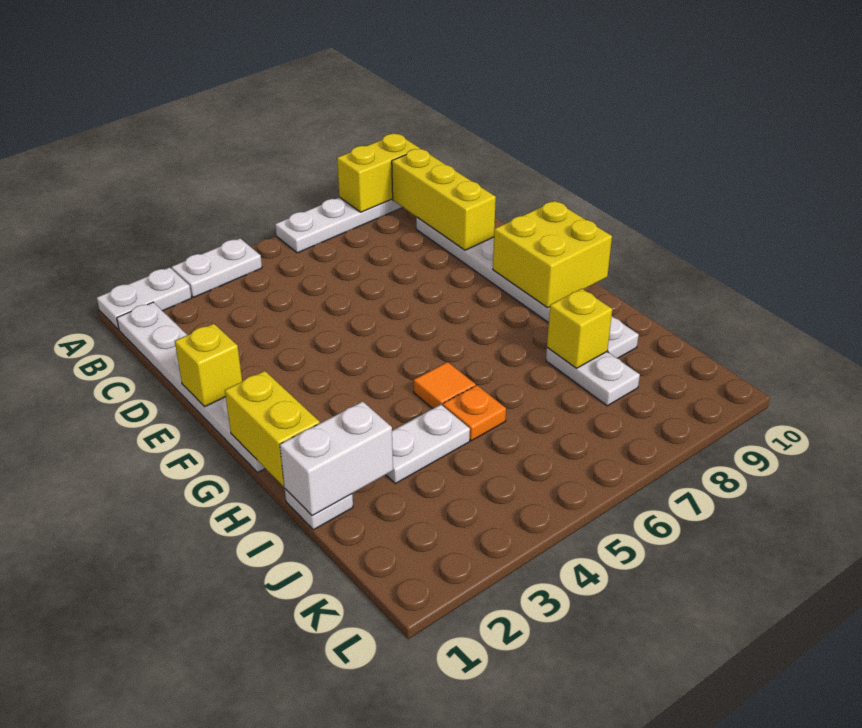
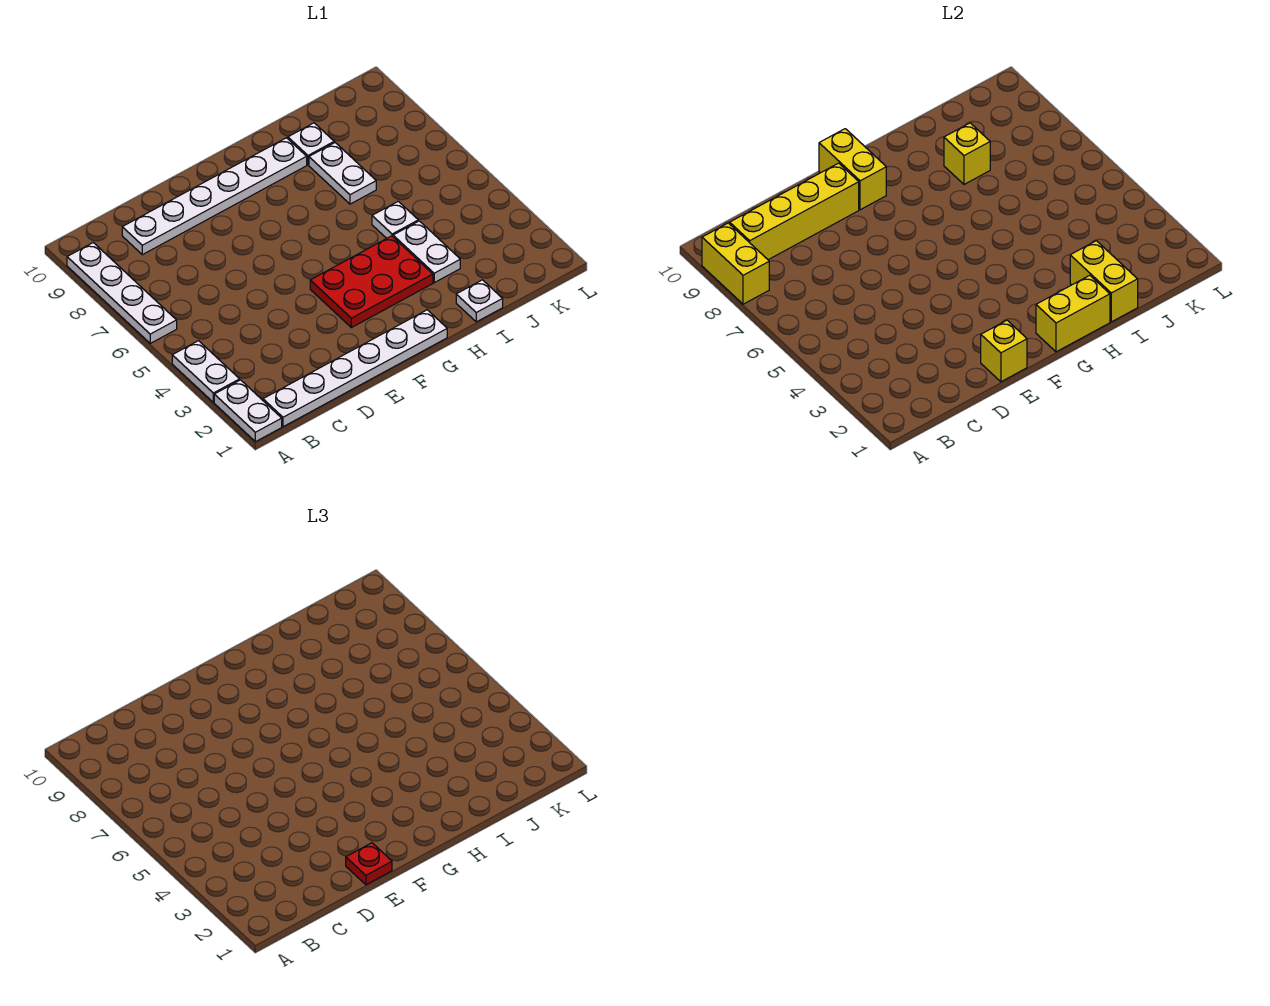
yellow 1x3 brick [392,149,496,250] -> yellow 1x4 brick [730,163,859,260]
none -> red 1x1 plate [346,843,392,885]
none -> red 2x3 plate [310,236,433,328]
yellow 2x2 brick [493,201,612,308] -> yellow 1x2 brick [819,129,886,210]
orange 1x1 tile [414,362,476,409] -> none
white 1x2 brick [280,401,393,516] -> yellow 1x2 brick [1070,241,1138,322]
orange 1x1 plate [443,385,506,441] -> white 1x1 plate [372,201,418,238]
white 1x2 plate [546,348,640,406] -> white 1x2 plate turned to [309,143,376,204]

